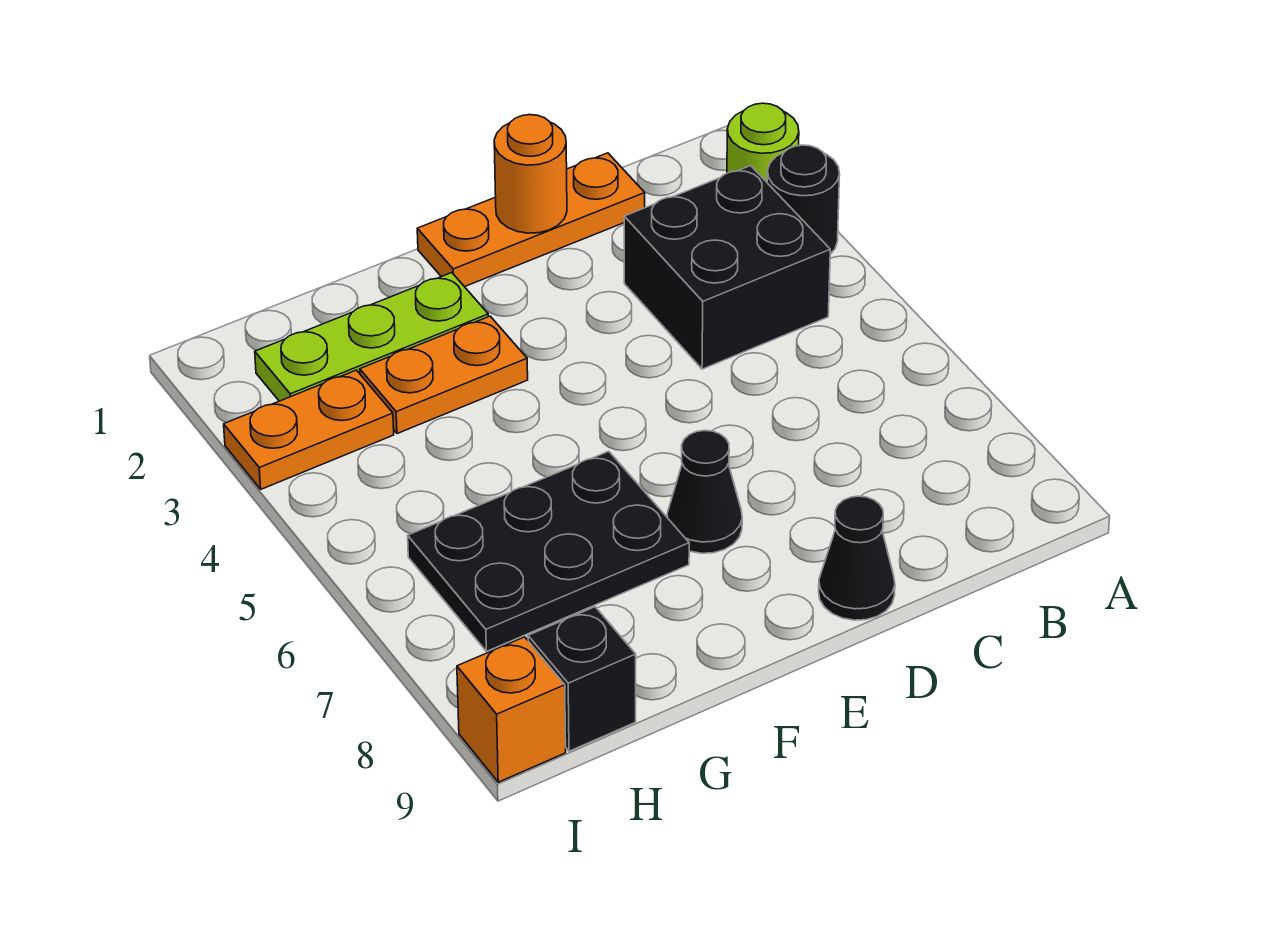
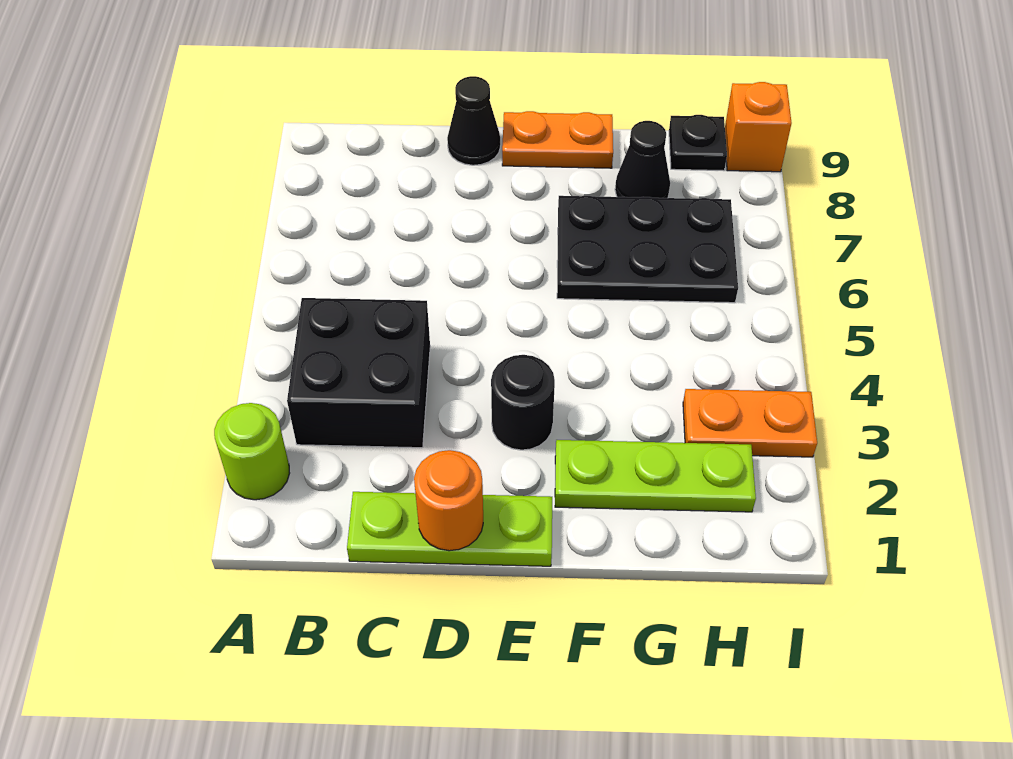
black 1x1 round brick [767,145,840,254] -> black 1x1 round brick moved to [491,355,555,450]
orange 1x3 plate [417,153,645,287] -> lime 1x3 plate [347,492,552,566]
black 1x1 cone [667,431,742,553] -> black 1x1 cone moved to [615,121,670,198]
orange 1x2 plate [360,316,528,434] -> orange 1x2 plate moved to [502,111,613,168]
black 1x1 brick [528,607,636,751] -> black 1x1 plate [669,115,727,171]

